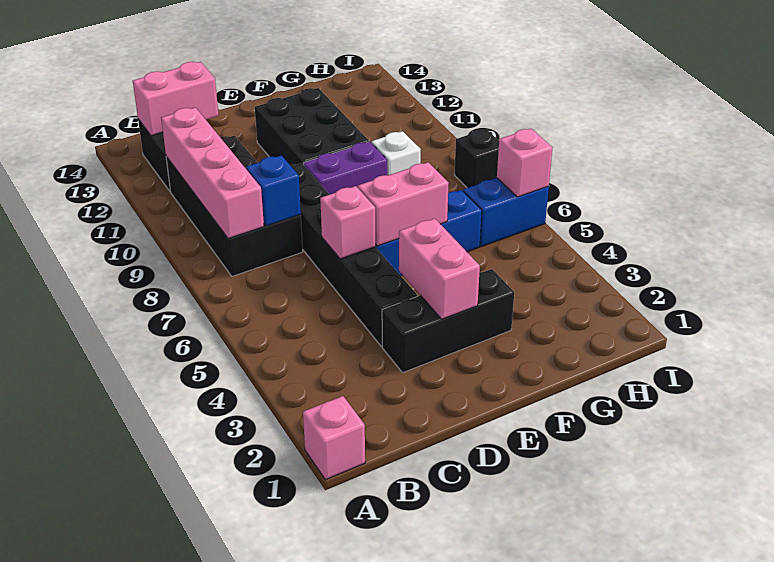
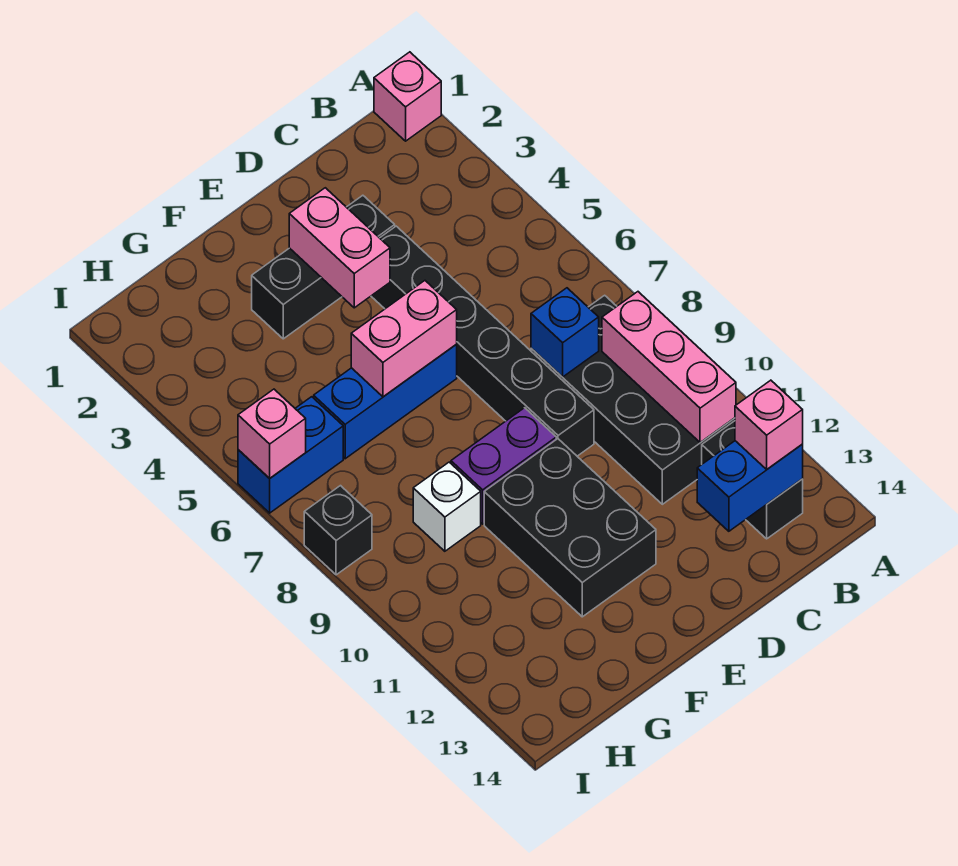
pink 1x4 brick [161,108,264,238] -> pink 1x3 brick [602,292,736,443]
pink 1x2 brick [133,62,219,136] -> blue 1x2 brick [697,441,803,531]
pink 1x1 brick [320,186,375,259] -> pink 1x1 brick moved to [735,380,803,469]

